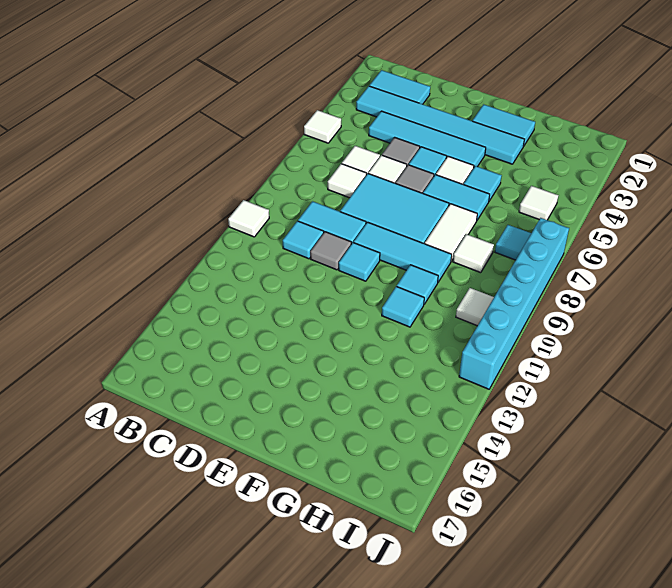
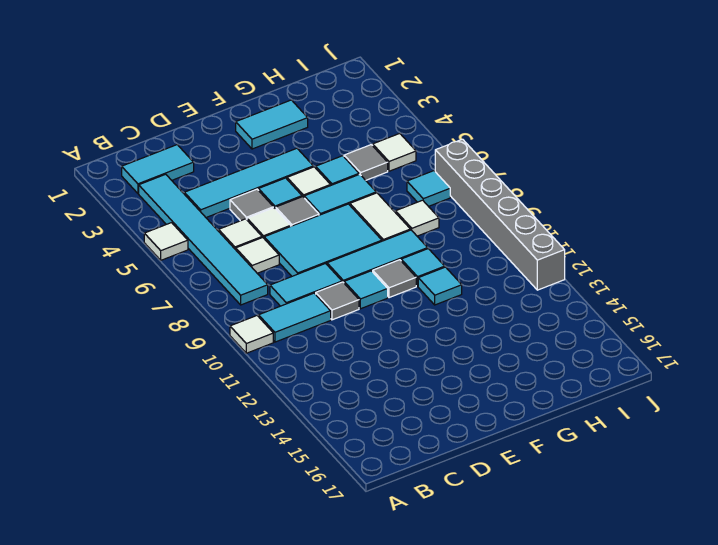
cyan 1x6 tile [356,86,524,164] -> cyan 1x6 tile turned to [139,174,268,305]
cyan 1x1 tile [283,221,324,259] -> cyan 1x2 tile [259,293,331,342]
none -> grey 1x1 tile [373,260,416,298]
none -> grey 1x1 tile [344,145,388,180]
white 1x1 tile [456,288,494,326] -> none
cyan 1x6 brick [459,218,569,389] -> grey 1x6 brick [435,139,565,290]

